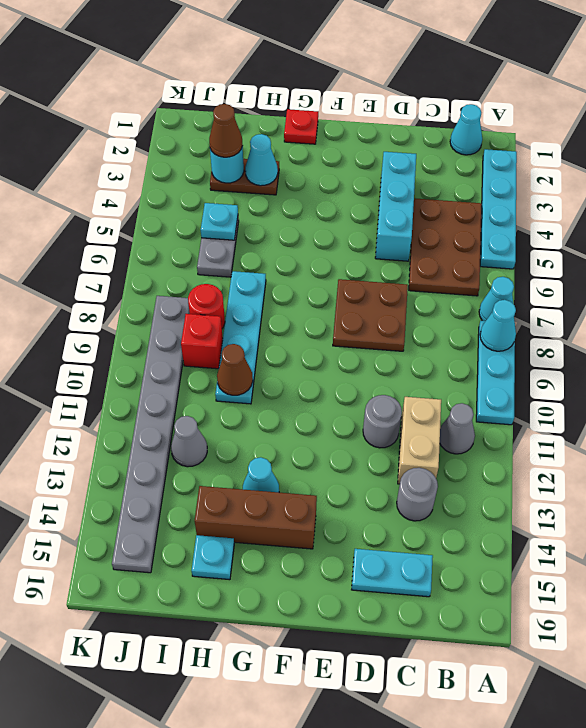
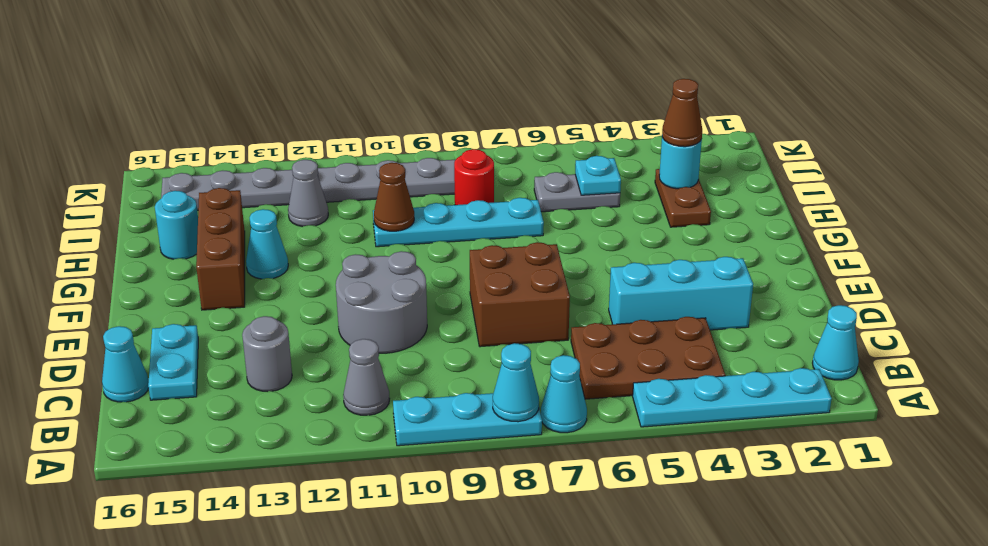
tan 1x2 brick [398,397,441,484] -> none
brown 2x2 plate [333,279,408,351] -> brown 2x2 brick [470,242,570,347]
grey 1x1 round brick [363,395,402,448] -> grey 2x2 round brick [336,251,427,353]
red 1x1 plate [284,109,318,144] -> none
cyan 1x1 cone [245,134,278,186] -> cyan 1x1 cone moved to [102,326,149,402]
cyan 1x1 plate [191,535,234,580] -> cyan 1x1 round brick [155,191,198,259]
red 1x1 brick [181,314,223,369] -> none

